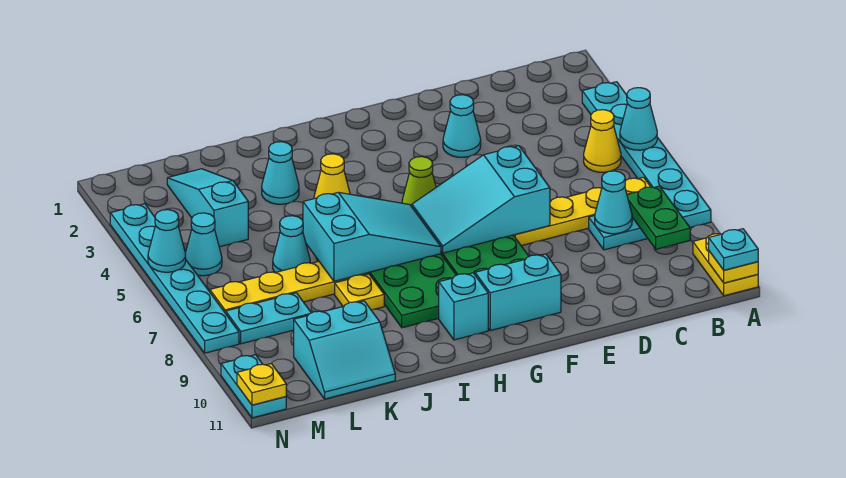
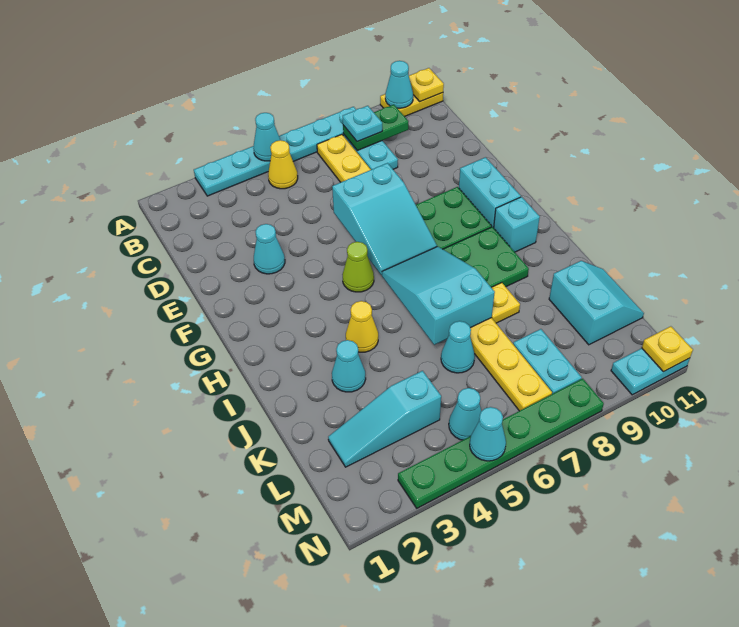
cyan 1x1 plate [709,229,758,270] -> cyan 1x1 plate moved to [343,106,382,142]
cyan 1x1 cone [595,171,632,234] -> cyan 1x1 cone moved to [385,61,413,108]
cyan 1x6 plate [110,204,239,353] -> green 1x6 plate [398,379,604,508]

